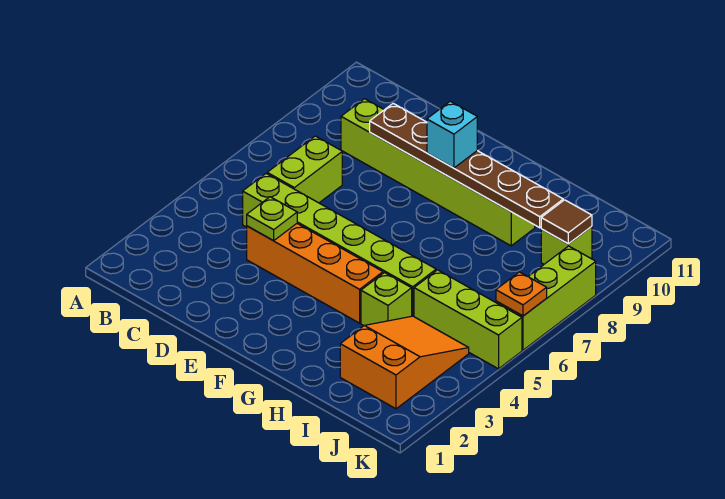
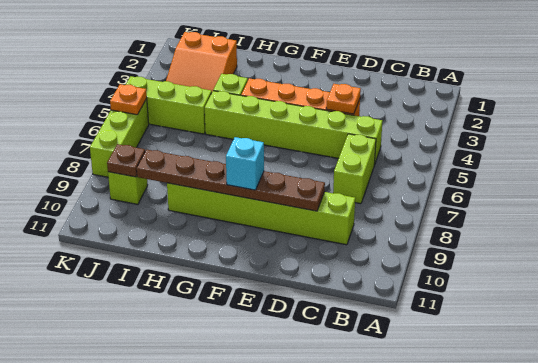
lime 1x1 plate [247,197,297,241] -> orange 1x1 plate [326,84,361,114]
brown 1x1 tile [541,200,592,244] -> brown 1x1 plate [107,144,145,177]

